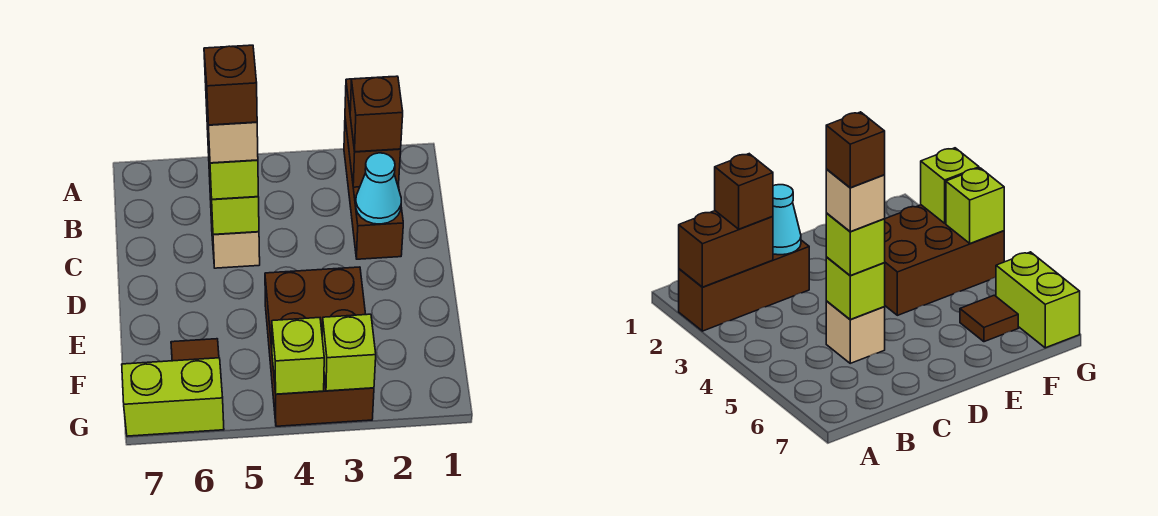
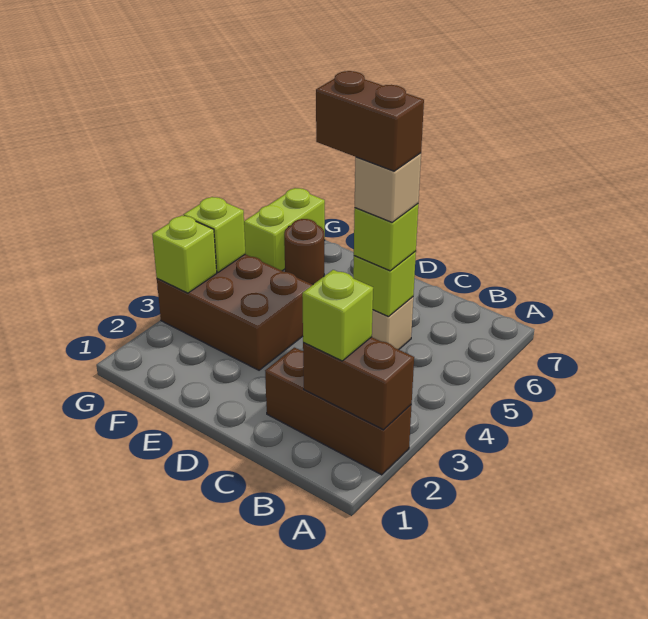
brown 1x1 brick [350,76,403,152] -> lime 1x1 brick [302,270,373,361]
cyan 1x1 cone [356,153,401,224] -> none
brown 1x1 brick [204,45,257,125] -> brown 1x2 brick [316,71,424,171]
brown 1x1 tile [171,339,219,361] -> brown 1x1 round brick [284,219,324,285]

